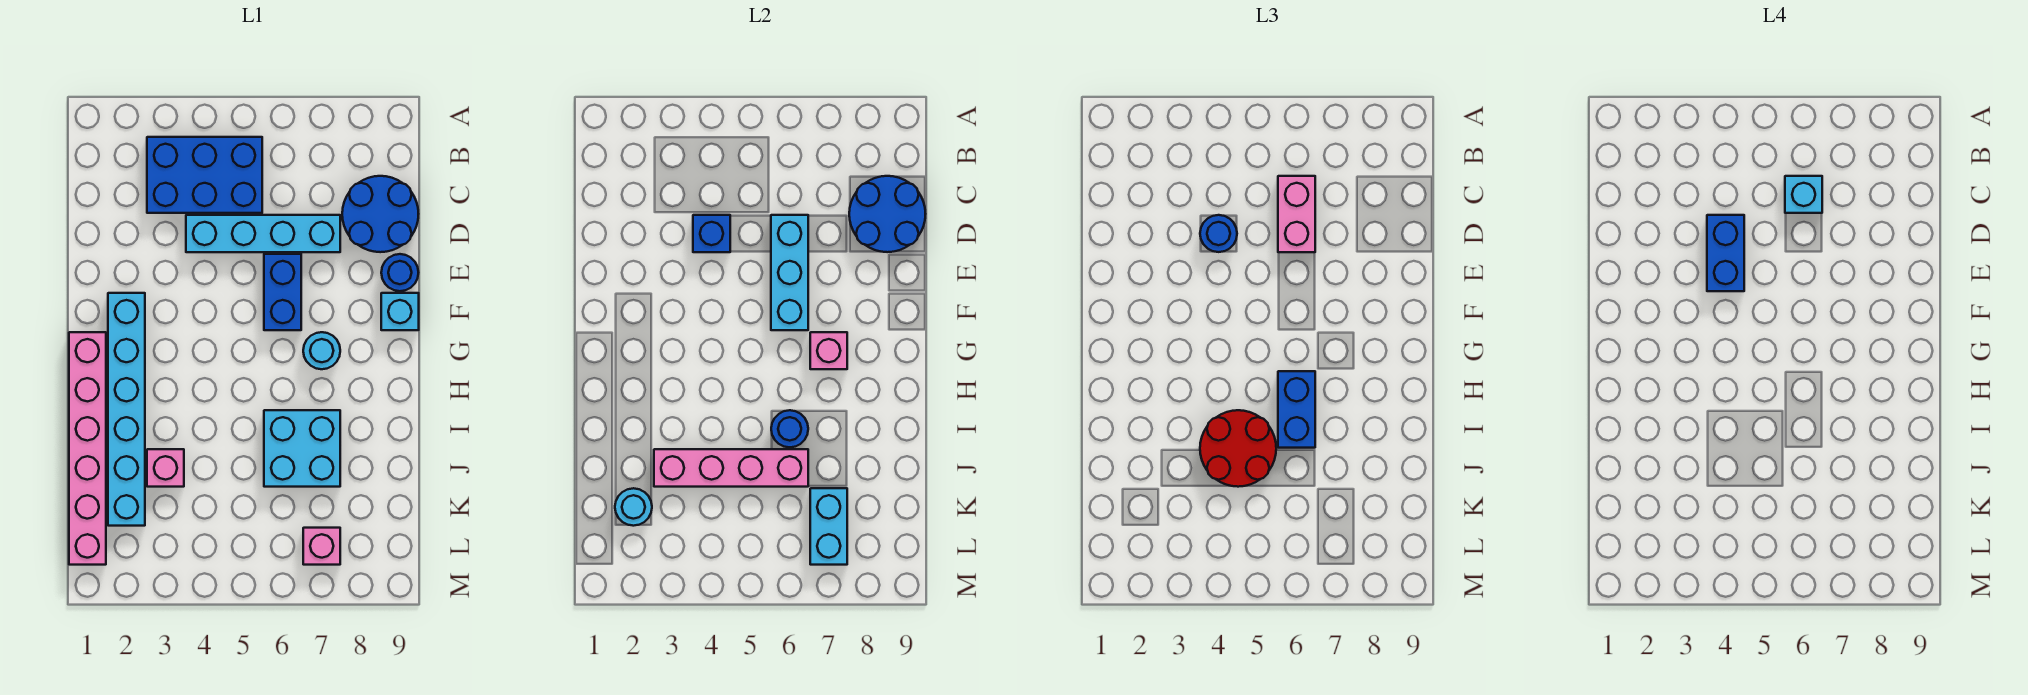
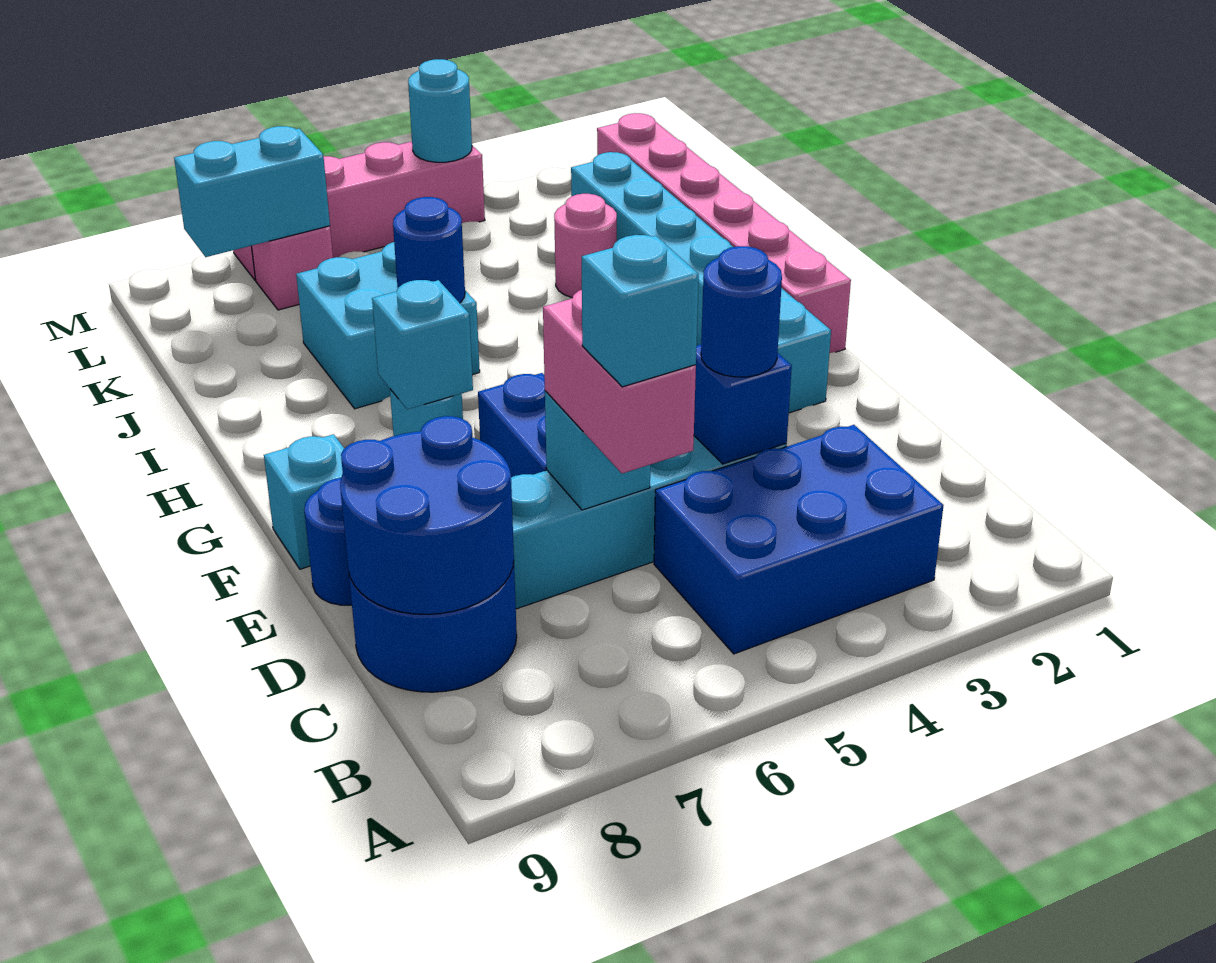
blue 1x2 brick [1707,215,1744,291] -> none
cyan 1x3 brick [771,215,808,330] -> cyan 1x1 brick [545,391,650,510]
pink 1x1 brick [810,332,847,369] -> cyan 1x1 brick [372,280,473,409]
blue 1x2 brick [1278,371,1315,448] -> none
red 2x2 round brick [1200,410,1276,487] -> none
pink 1x1 brick [147,449,184,487] -> pink 1x1 round brick [554,194,617,298]
pink 1x4 brick [654,449,808,487] -> pink 1x4 brick moved to [233,142,485,280]
cyan 1x1 round brick [615,488,652,526] -> cyan 1x1 round brick moved to [408,59,472,162]
cyan 1x2 brick [810,488,847,565] -> cyan 1x2 brick turned to [174,126,330,257]

